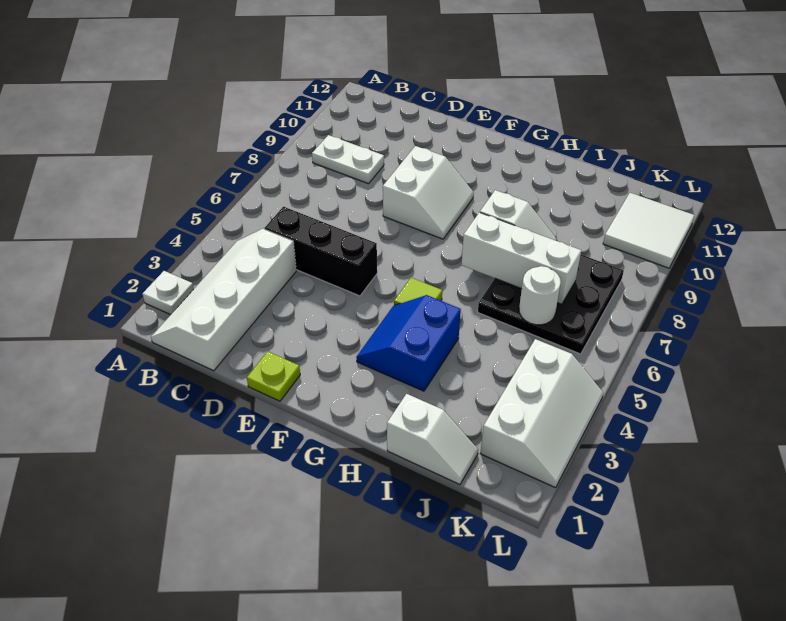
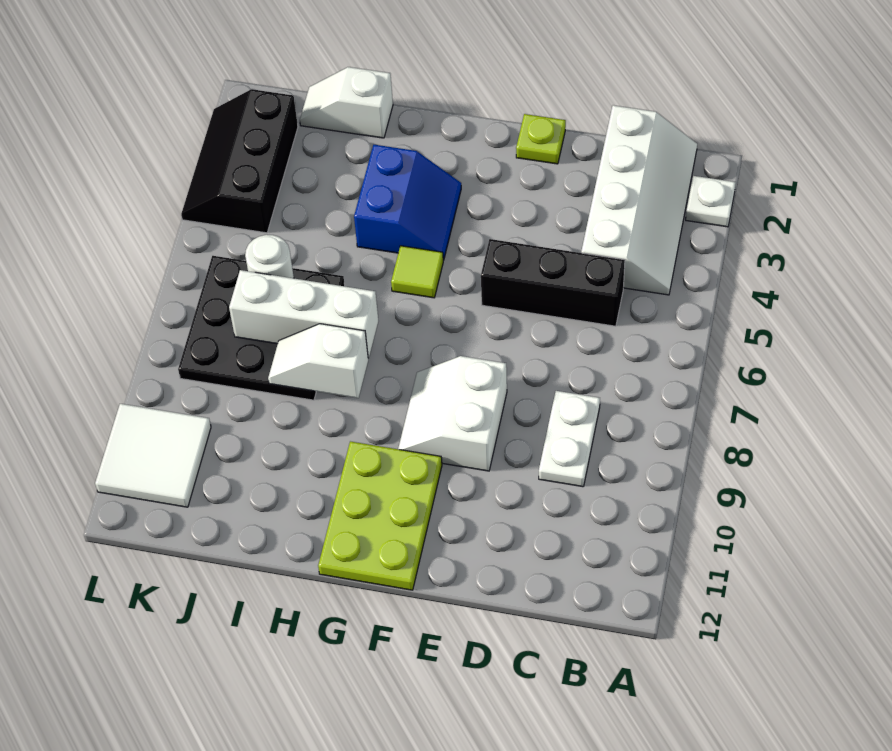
white 1x2 plate [312,135,384,184] -> white 1x2 plate turned to [539,391,600,487]
none -> lime 2x3 plate [318,441,442,590]
white 2x3 slope [480,339,603,488] -> black 2x3 slope [181,89,298,233]

